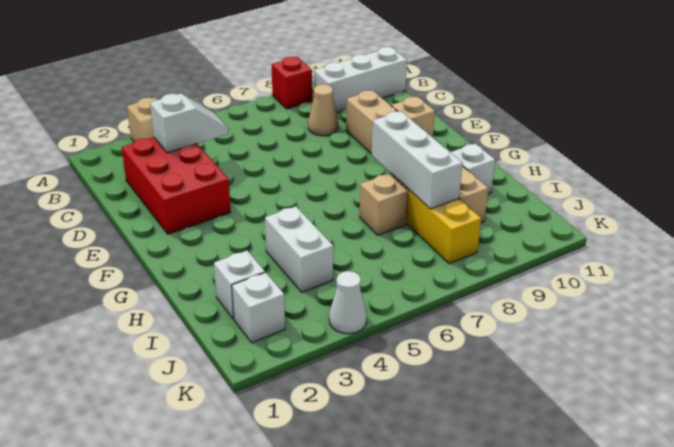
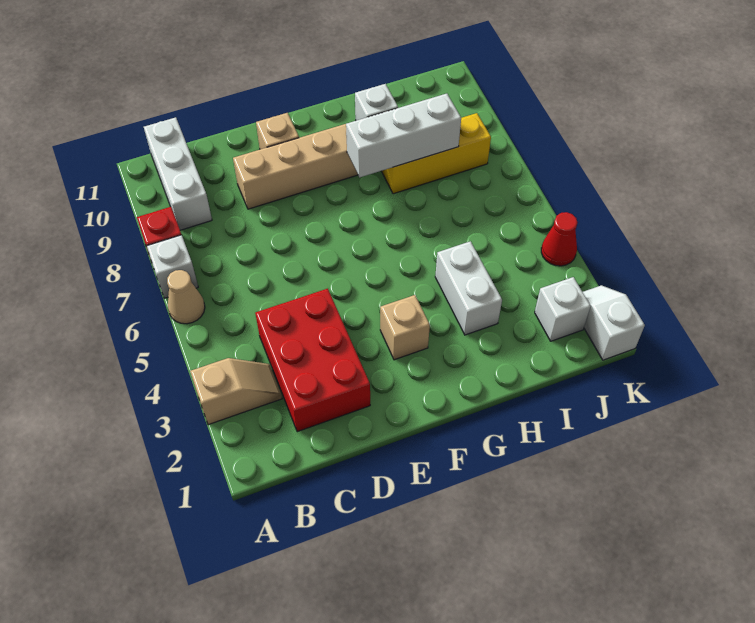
red 2x3 brick [122,137,231,234] -> red 2x3 brick turned to [255,289,370,432]
white 1x2 slope [150,93,228,153] -> white 1x2 slope moved to [583,285,645,360]
tan 1x1 cone [308,84,338,136] -> tan 1x1 cone moved to [167,270,205,324]
white 1x2 brick [265,206,333,292] -> white 1x2 brick turned to [435,241,502,335]
tan 1x1 brick [360,174,408,235] -> tan 1x1 brick moved to [380,295,430,360]
white 1x1 brick [214,251,265,319] -> white 1x1 brick moved to [147,235,198,298]
white 1x1 cone [329,271,367,334] -> red 1x1 cone [541,212,578,266]

